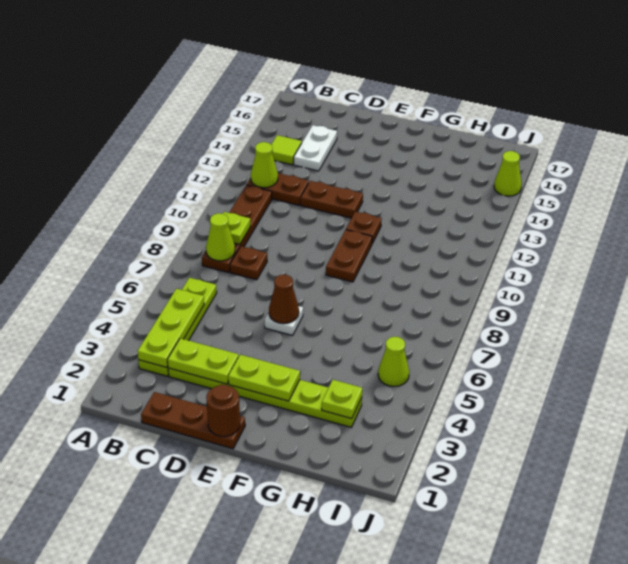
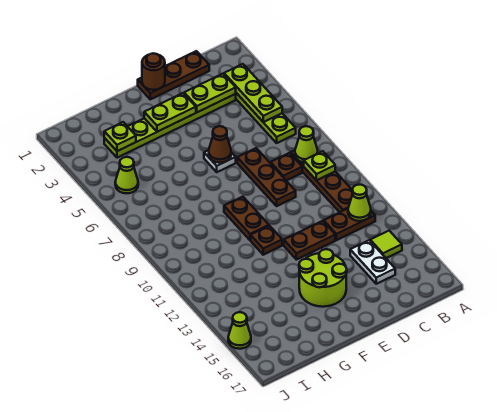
none -> brown 1x3 plate [237,148,296,206]
none -> lime 2x2 round brick [299,249,347,307]

